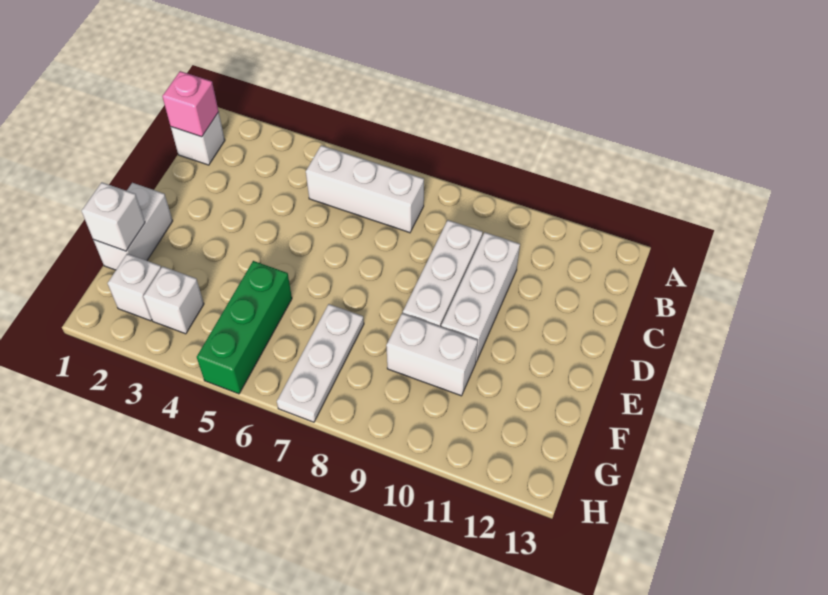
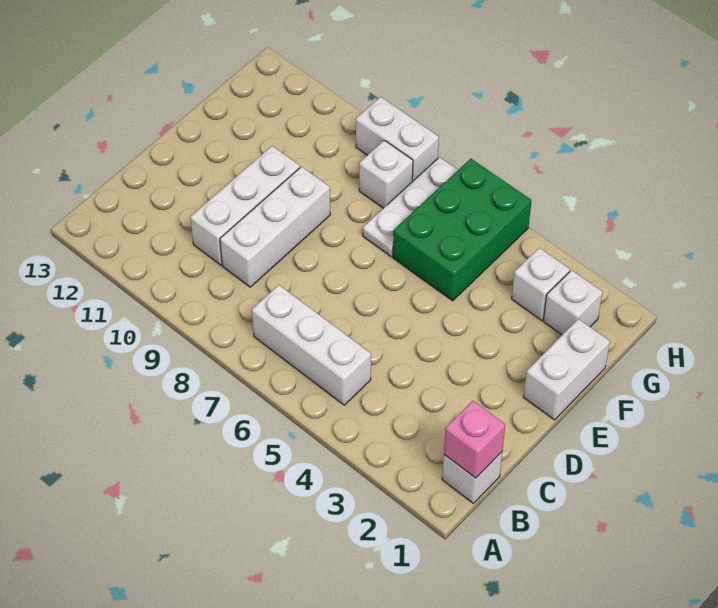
white 1x1 brick [82,182,145,251] -> white 1x1 brick moved to [359,140,413,208]
green 1x3 brick [197,261,292,394] -> green 2x3 brick [393,159,532,301]
white 1x2 brick [386,313,478,396] -> white 1x2 brick moved to [356,97,439,182]

